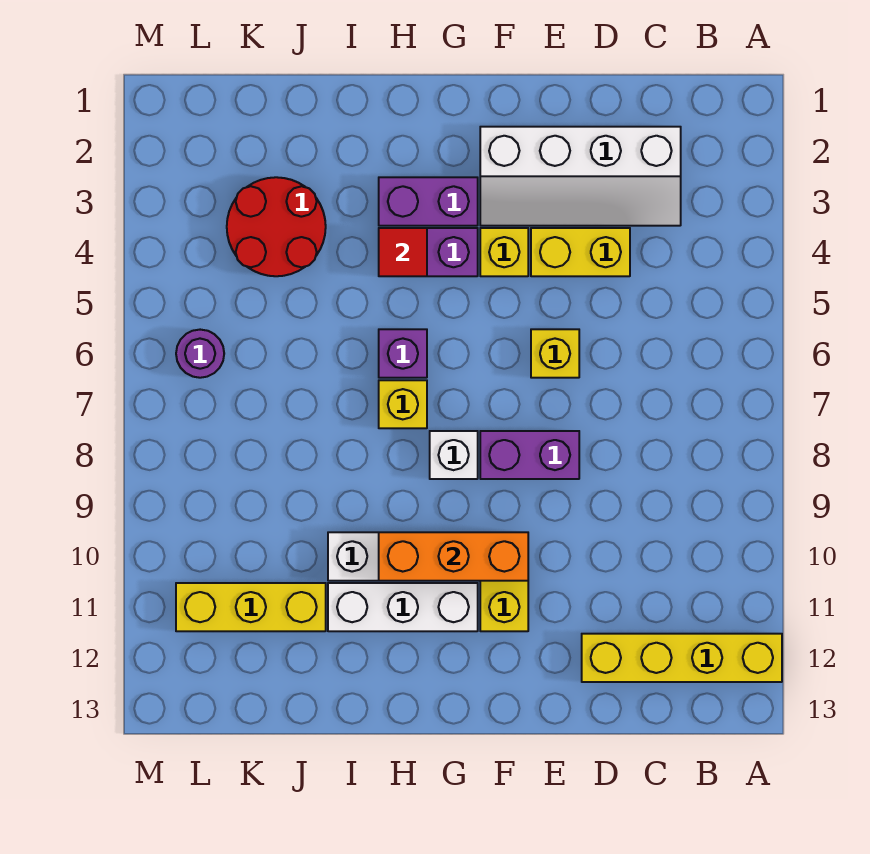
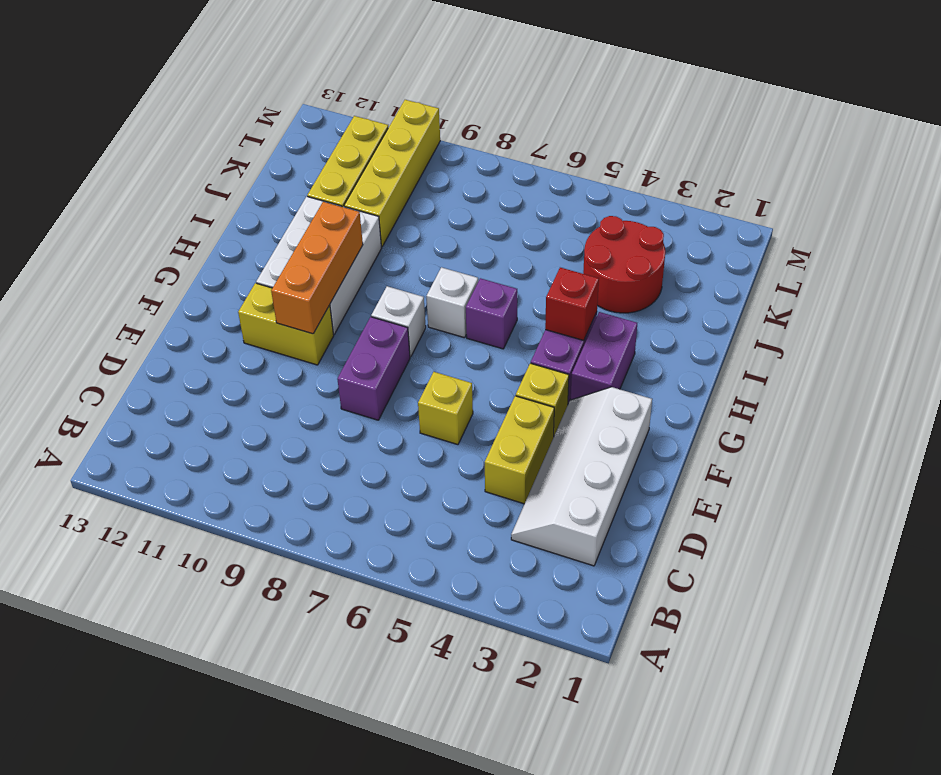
yellow 1x4 brick [582,634,782,682] -> yellow 1x4 brick moved to [344,100,440,247]
red 1x1 tile [379,228,427,276] -> red 1x1 brick [545,268,599,341]
yellow 1x1 brick [379,380,427,428] -> white 1x1 brick [426,267,478,338]
purple 1x1 round brick [176,330,224,378] -> none

